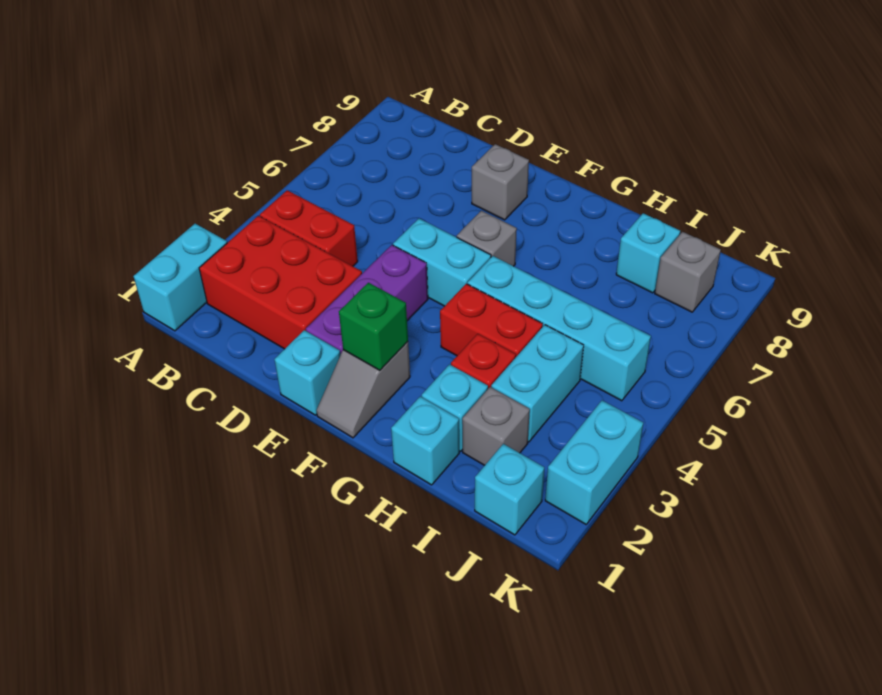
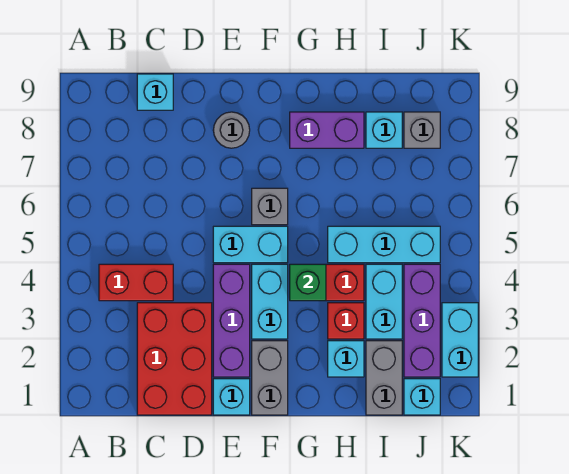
cyan 1x2 brick [134,224,227,331] -> cyan 1x2 brick moved to [252,264,288,339]
red 2x3 brick [199,216,362,349] -> red 2x3 brick turned to [137,303,212,415]
grey 1x1 brick [472,144,529,220] -> grey 1x1 round brick [213,112,250,148]
grey 1x2 slope [317,342,410,438] -> grey 1x2 brick [252,341,288,415]
green 1x1 brick [339,283,408,370] -> green 1x1 brick moved to [290,264,326,301]
cyan 1x4 brick [467,256,651,401] -> cyan 1x3 brick [328,226,440,263]
none -> purple 1x2 brick [290,112,364,148]
cyan 1x1 brick [391,396,459,485] -> cyan 1x1 brick moved to [137,74,173,110]
grey 1x1 brick [462,387,530,465] -> grey 1x2 brick [366,341,402,415]
none -> purple 1x3 brick [404,264,440,377]

